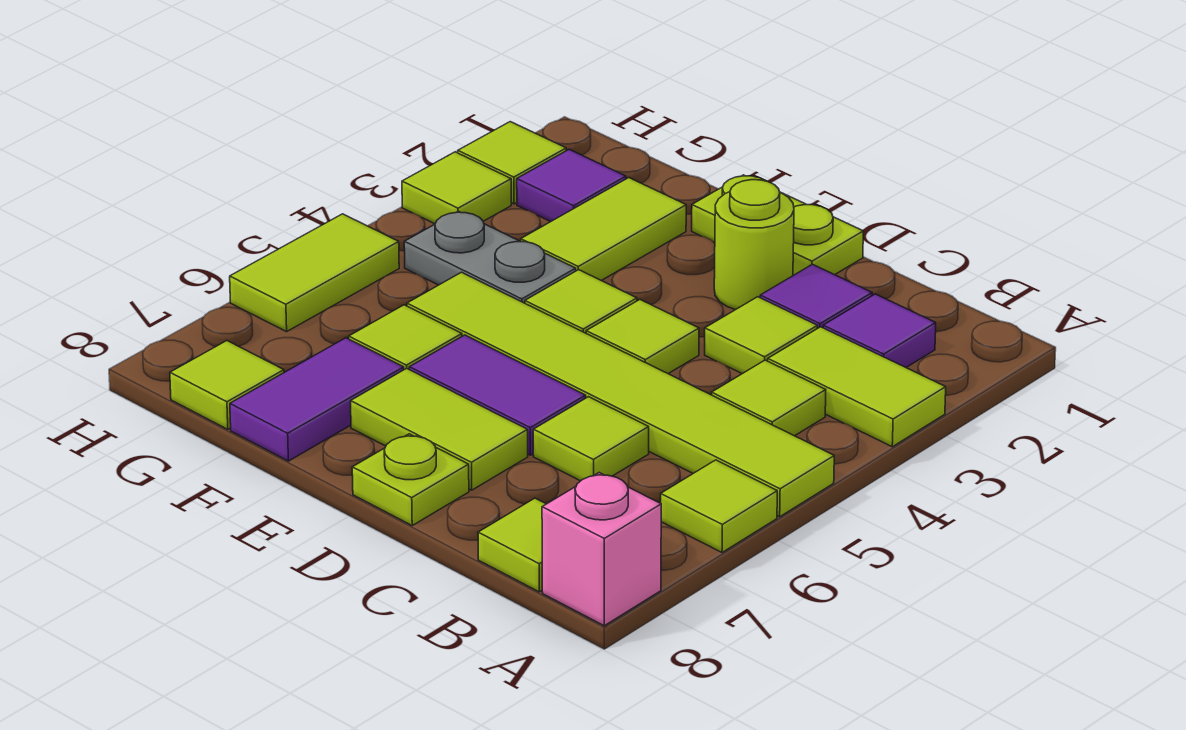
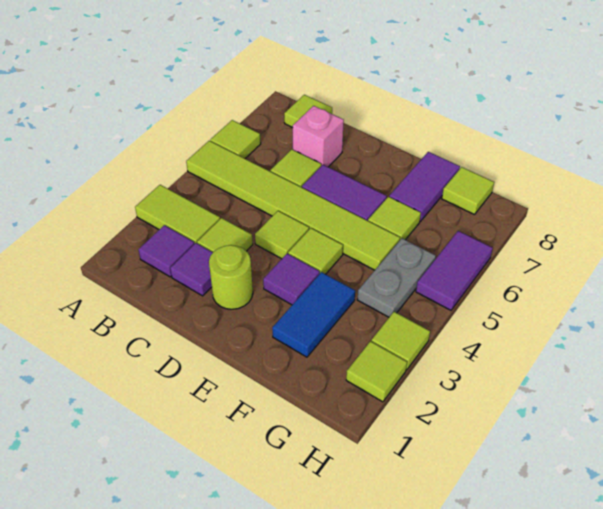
pink 1x1 brick [542,473,661,626] -> pink 1x1 brick moved to [293,106,344,167]
lime 1x1 tile [712,360,826,436] -> none
lime 1x2 plate [692,175,863,275] -> none
lime 1x2 tile [351,368,528,490] -> none
lime 1x1 plate [352,434,469,525] -> none
lime 1x2 tile [521,178,686,281] -> blue 1x2 tile [272,272,355,357]
grey 1x2 plate [404,211,576,303] -> grey 1x2 plate turned to [357,238,436,317]
purple 1x1 tile [517,149,626,222] -> purple 1x1 tile moved to [263,254,320,305]
lime 1x2 tile [230,214,399,332] -> purple 1x2 tile [416,231,493,310]

